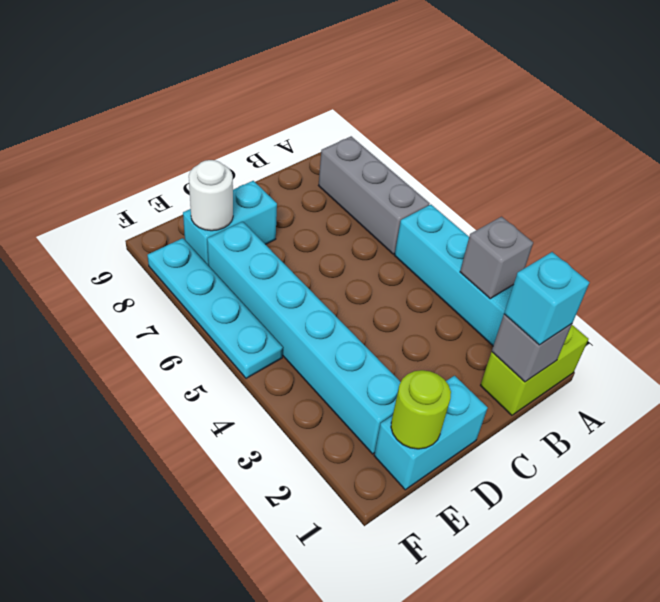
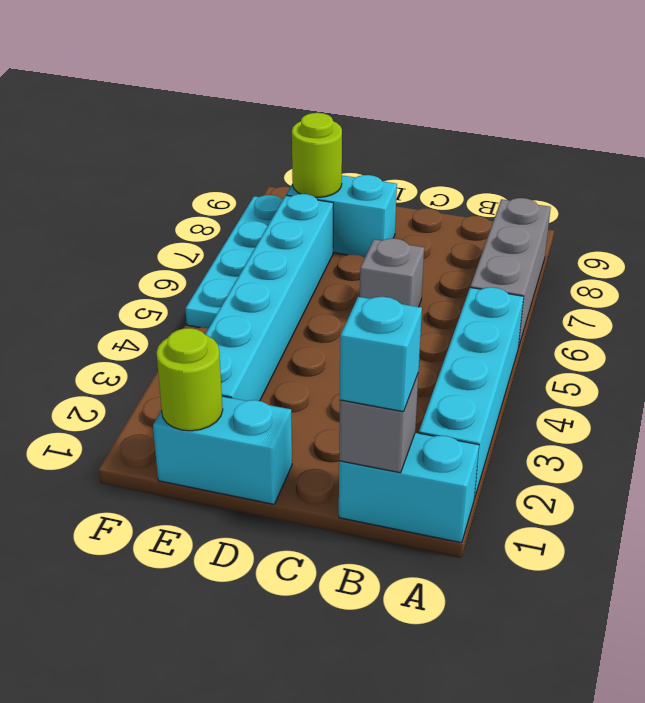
lime 1x2 brick [480,325,589,415] -> cyan 1x2 brick [339,433,479,543]
grey 1x1 brick [460,217,533,299] -> grey 1x1 brick moved to [360,238,424,307]
white 1x1 round brick [189,160,233,231] -> lime 1x1 round brick [292,113,342,198]

